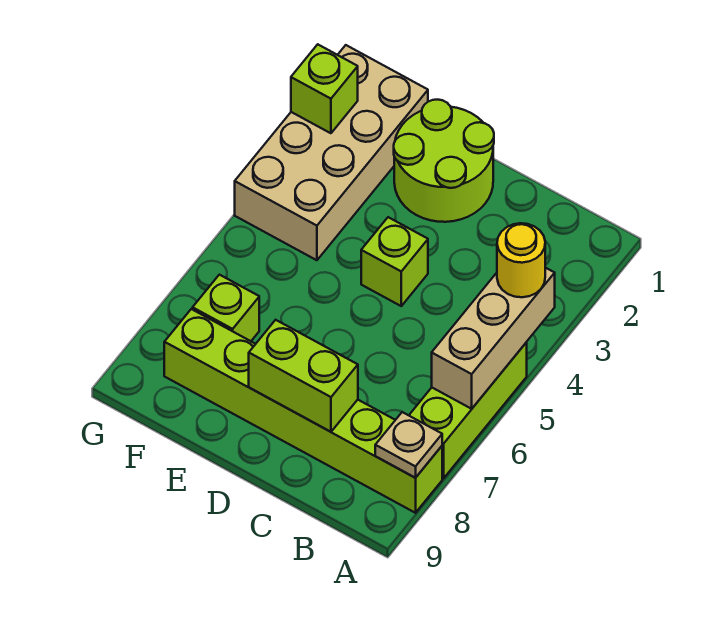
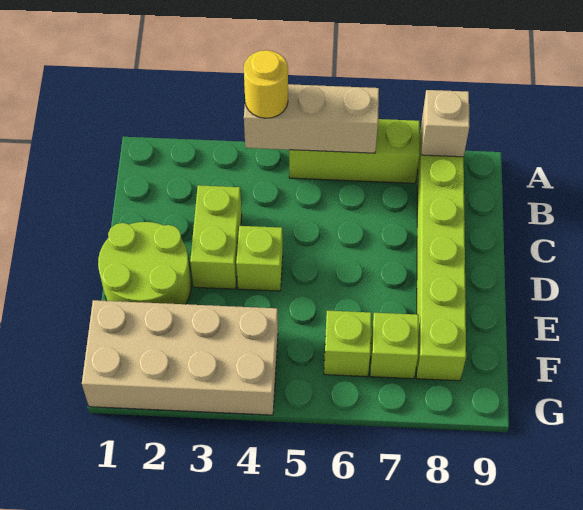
tan 1x1 plate [375,412,442,478] -> tan 1x1 brick [422,90,470,157]
lime 1x2 brick [249,320,358,432] -> lime 1x2 brick moved to [190,185,242,289]
lime 1x1 brick [291,44,358,133] -> lime 1x1 brick moved to [324,311,371,377]

